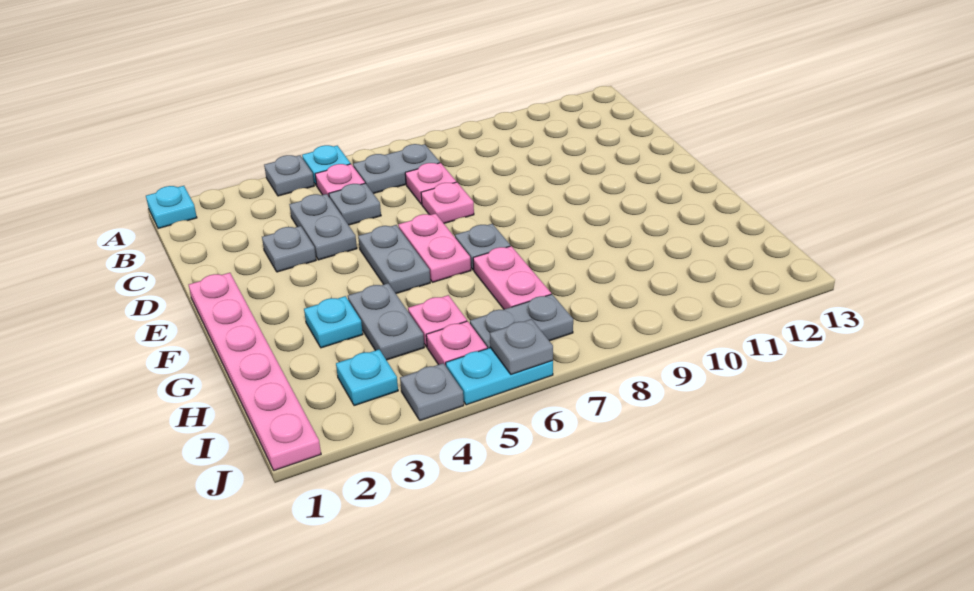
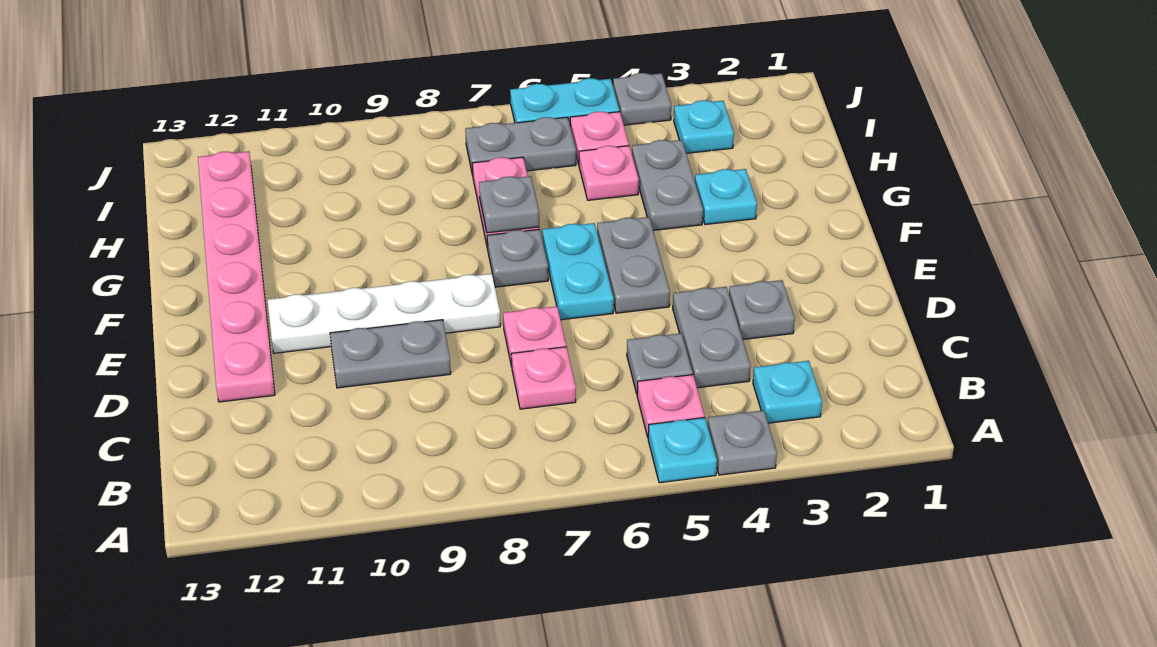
cyan 1x1 plate [146,186,197,229] -> cyan 1x1 plate moved to [753,361,822,423]
grey 1x2 plate [353,144,440,194] -> grey 1x2 plate moved to [330,320,451,388]
pink 1x6 plate [189,273,321,471] -> pink 1x6 plate moved to [198,151,275,402]
pink 1x2 plate [398,214,471,282] -> cyan 1x2 plate [542,223,614,320]
none -> white 1x4 plate [268,274,500,353]
grey 1x1 plate [490,319,553,374] -> grey 1x1 plate moved to [479,176,539,233]

